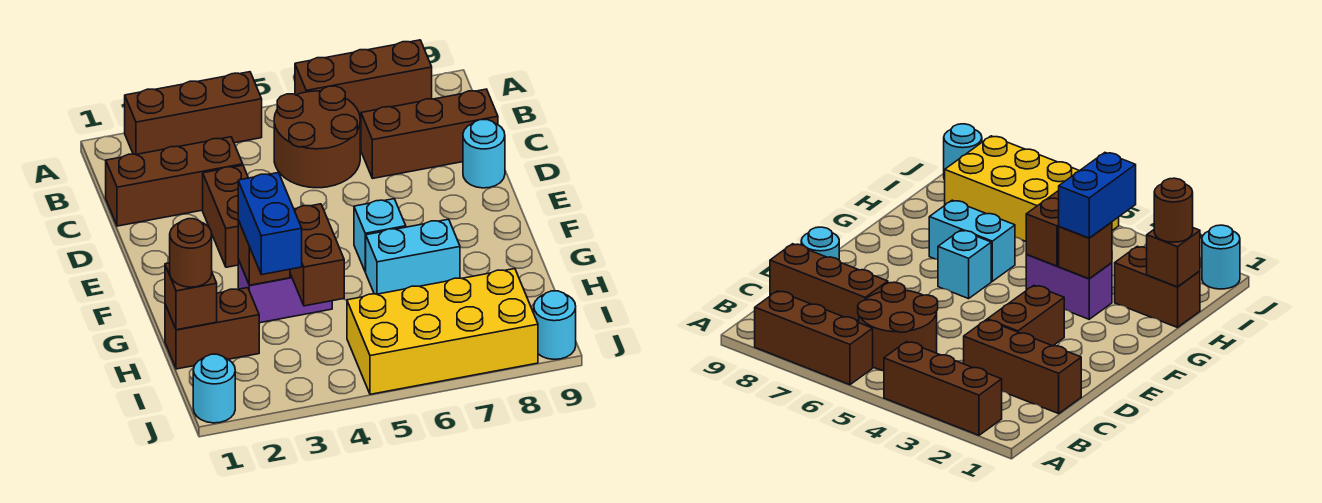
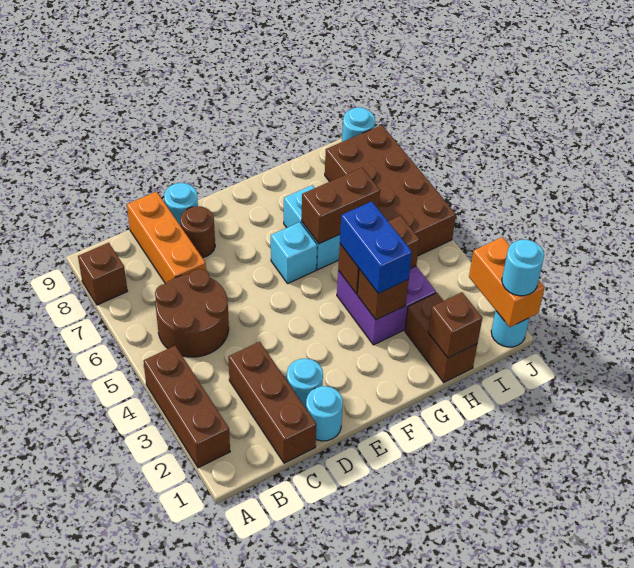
brown 1x3 brick [295,40,432,119] -> brown 1x1 brick [78,243,127,305]
brown 1x3 brick [361,89,498,178] -> orange 1x3 brick [127,192,206,284]
none -> cyan 1x1 round brick [306,386,343,441]
none -> cyan 1x1 round brick [287,359,323,408]
brown 1x2 brick [203,165,248,267] -> brown 1x2 brick moved to [302,168,380,244]
purple 1x2 brick [238,260,332,323] -> purple 2x2 brick [337,266,436,345]
blue 1x2 brick [238,173,302,275] -> blue 1x2 brick turned to [340,201,412,294]
brown 1x1 round brick [170,219,212,287] -> brown 1x1 round brick moved to [180,206,215,258]
yellow 2x4 brick [347,269,538,394] -> brown 2x4 brick [325,125,456,256]
none -> orange 1x2 brick [469,237,545,327]
none -> cyan 1x1 round brick [502,240,544,296]

